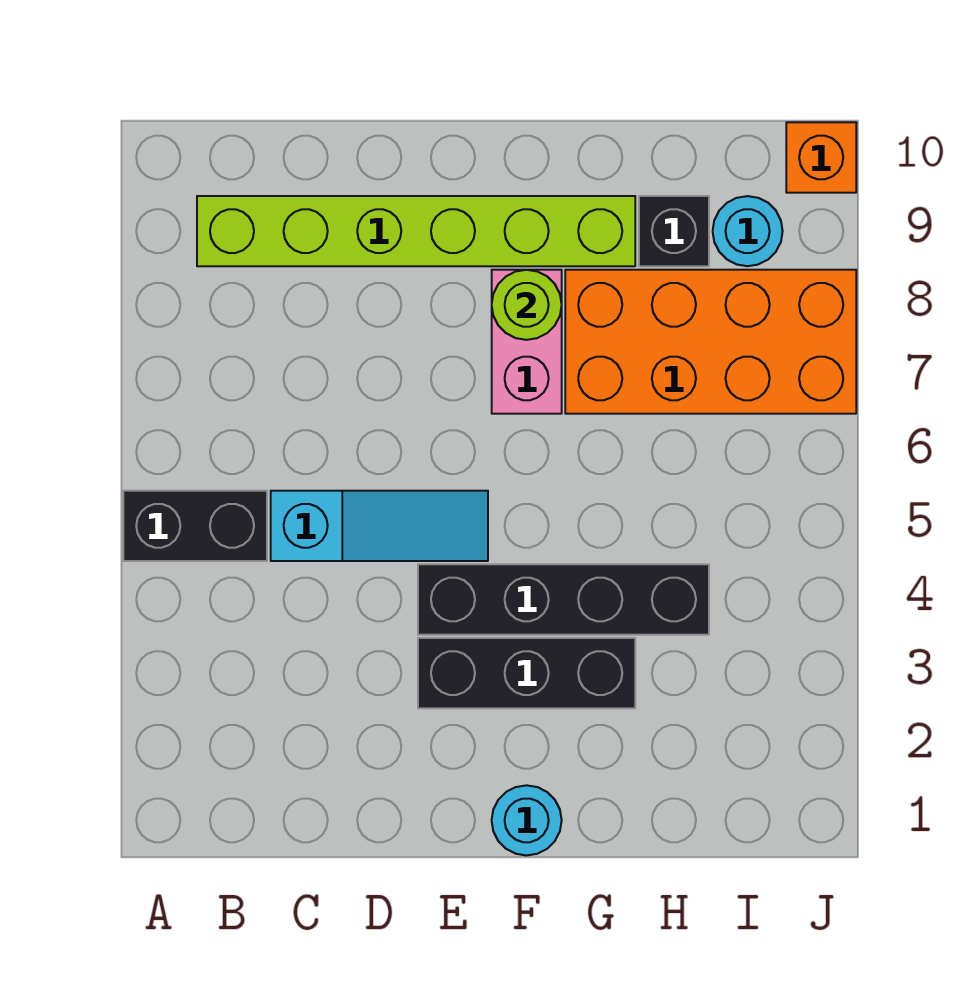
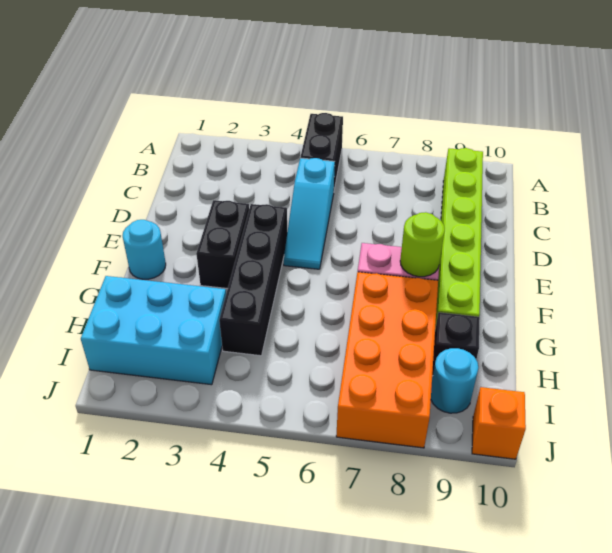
black 1x3 brick [418,638,635,708] -> black 1x2 brick [196,200,249,289]
none -> cyan 2x3 brick [81,276,226,385]

